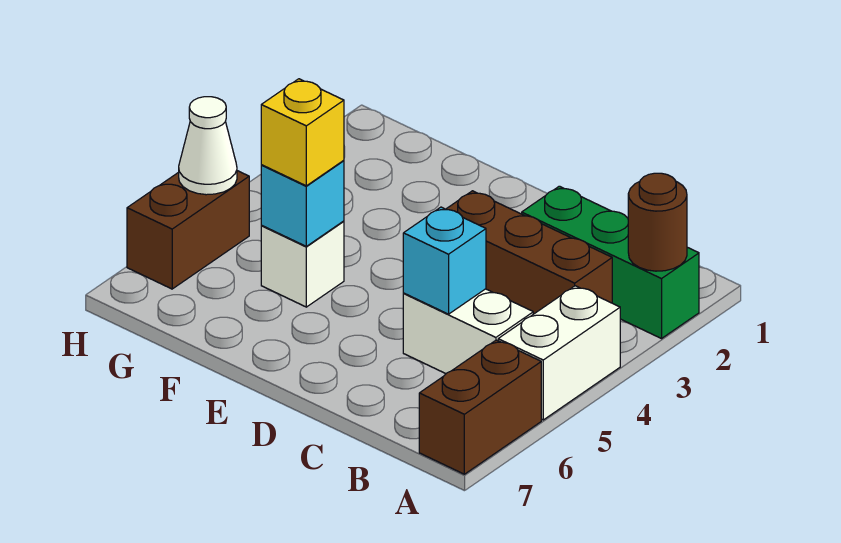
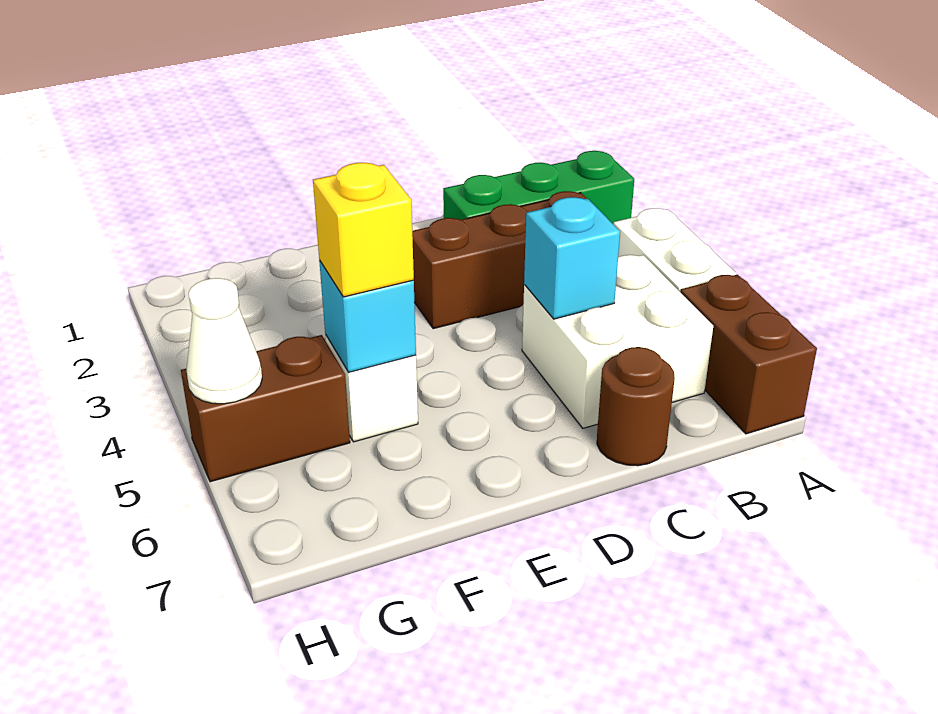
brown 1x1 round brick [628,173,687,271] -> brown 1x1 round brick moved to [597,347,675,466]
white 1x2 brick [403,289,533,374] -> white 2x2 brick [522,255,713,428]
brown 1x2 brick [127,171,249,289] -> brown 1x2 brick turned to [181,335,350,482]

